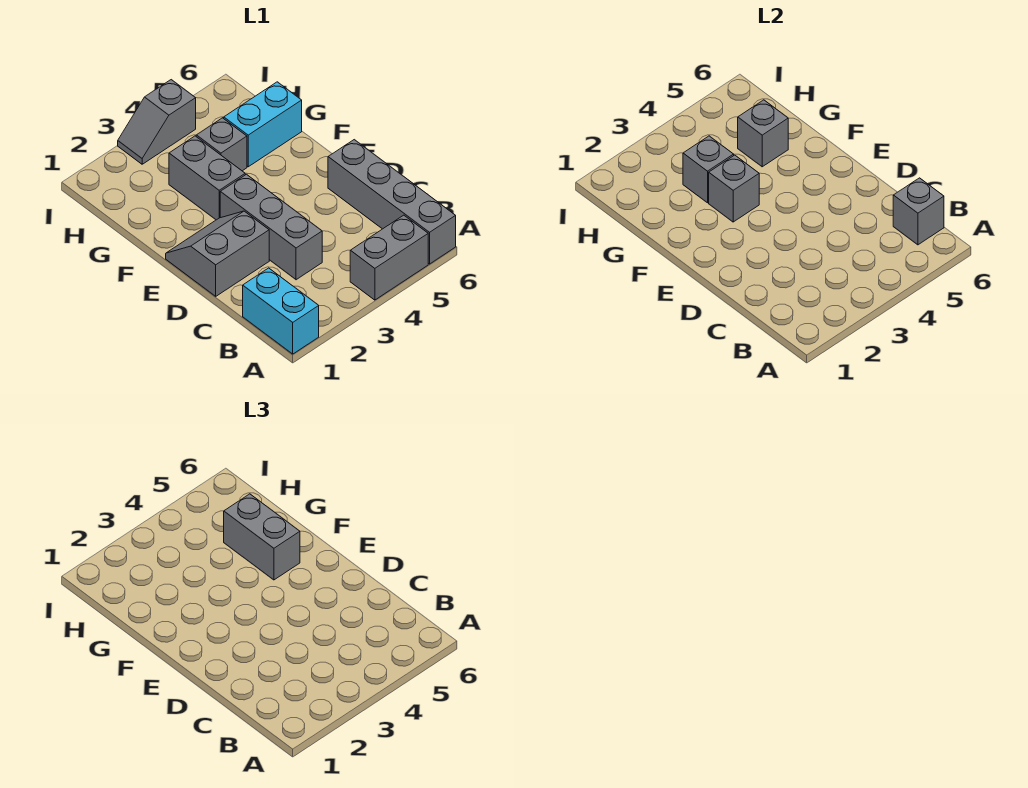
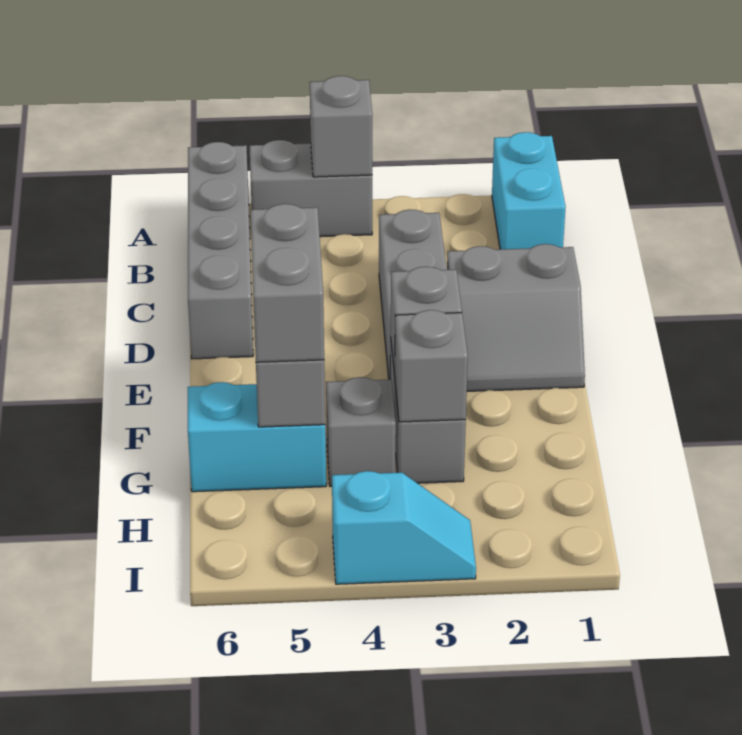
grey 1x1 brick [893,178,944,245] -> grey 1x1 brick moved to [310,76,372,177]
grey 1x2 slope [118,80,196,164] -> cyan 1x2 slope [332,471,476,584]

